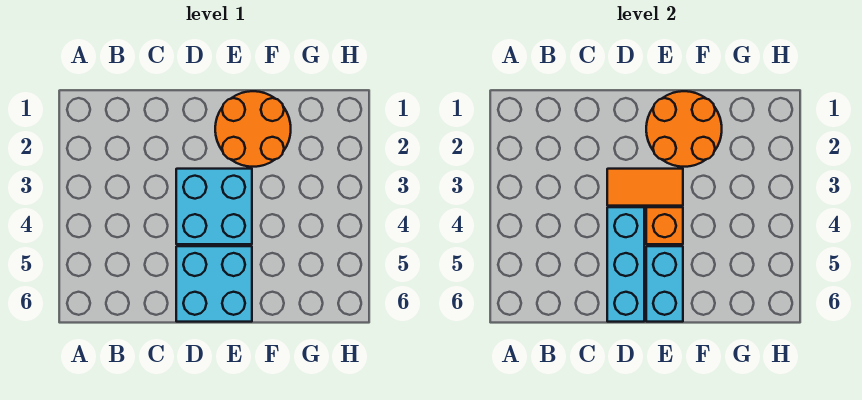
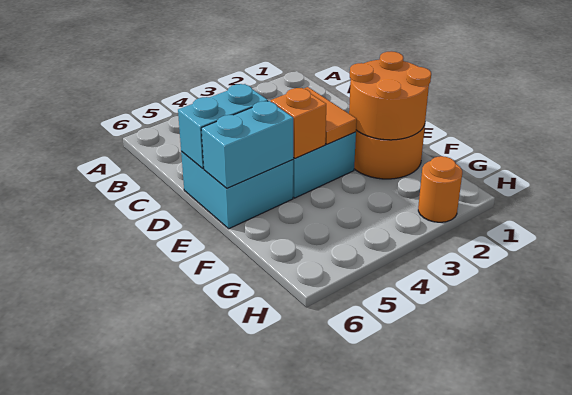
cyan 1x3 brick [607,207,644,322] -> cyan 1x2 brick [178,84,268,169]
none -> orange 1x1 round brick [418,156,462,222]

